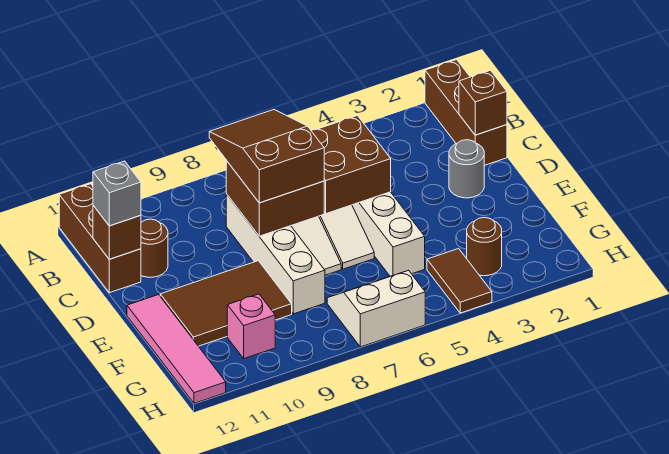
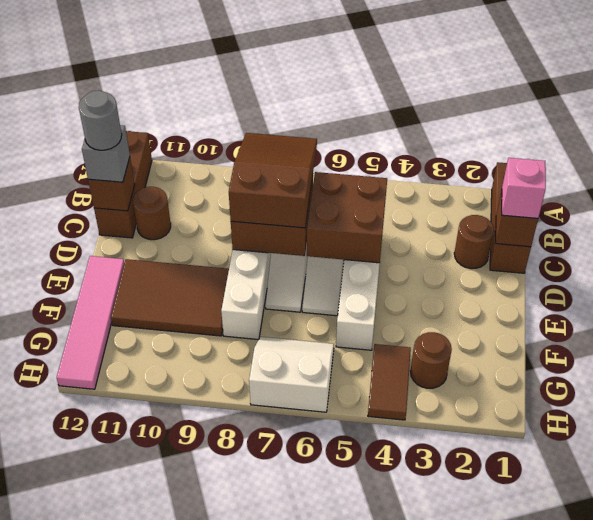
none -> brown 1x1 round brick [454,215,494,269]
grey 1x1 round brick [449,140,484,198] -> grey 1x1 round brick moved to [79,90,122,150]
pink 1x1 brick [227,294,275,359] -> pink 1x1 brick moved to [502,158,546,218]

